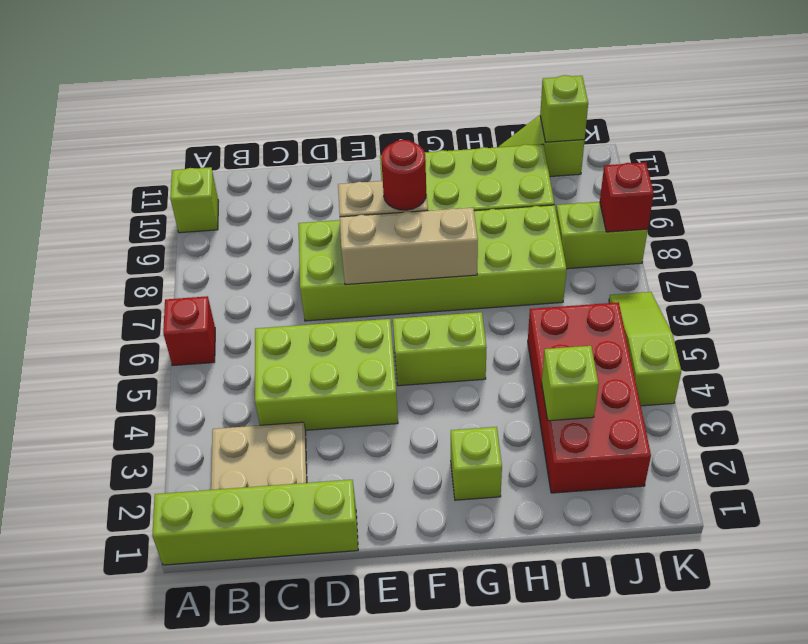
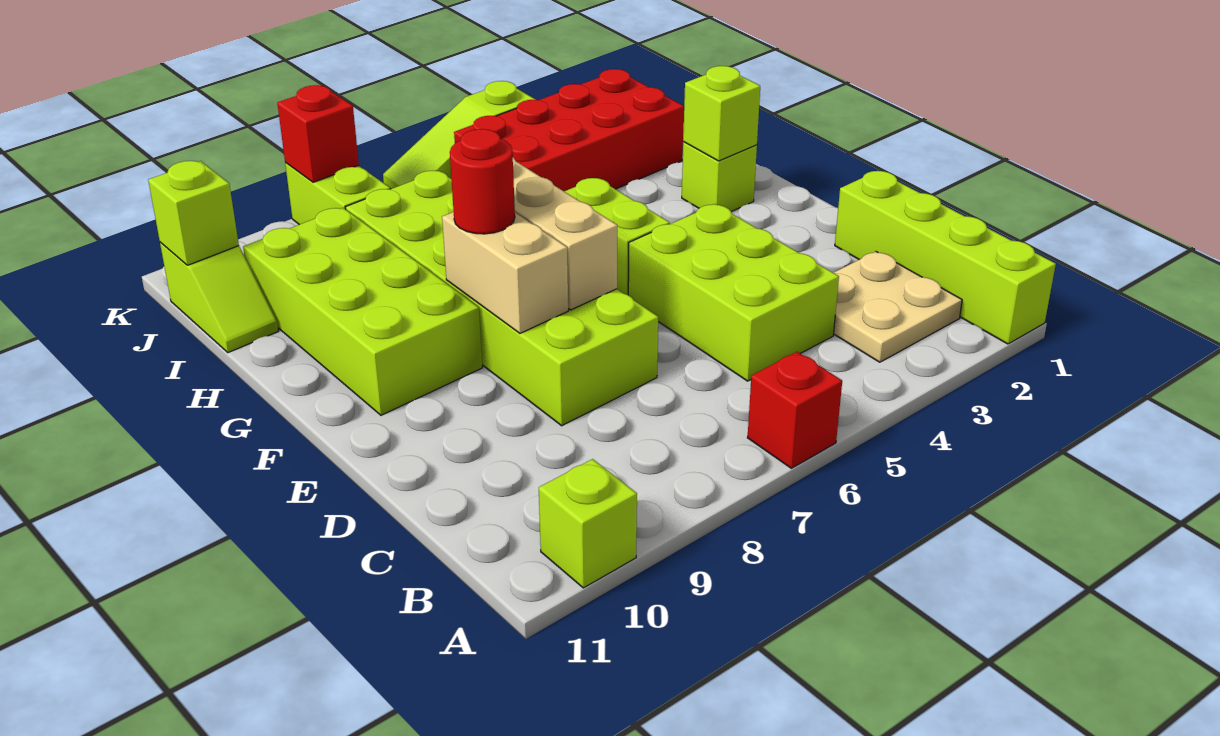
lime 1x1 brick [542,346,599,421] -> lime 1x1 brick moved to [683,66,760,161]

